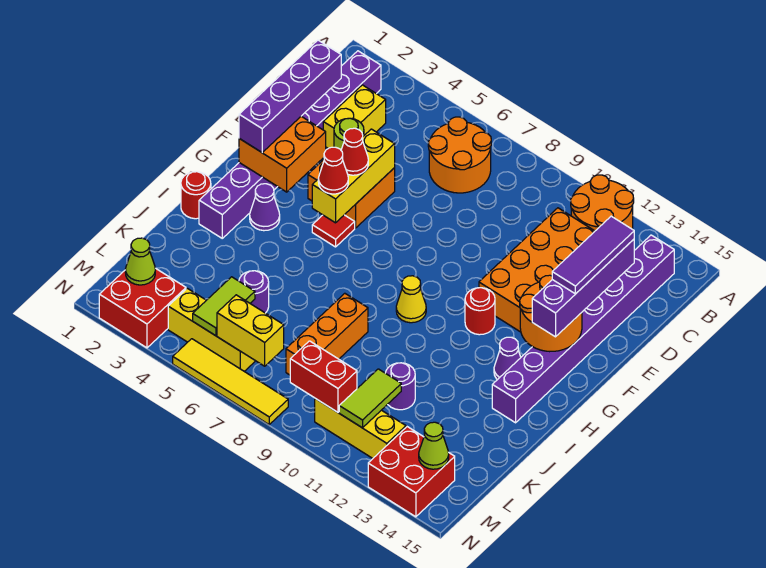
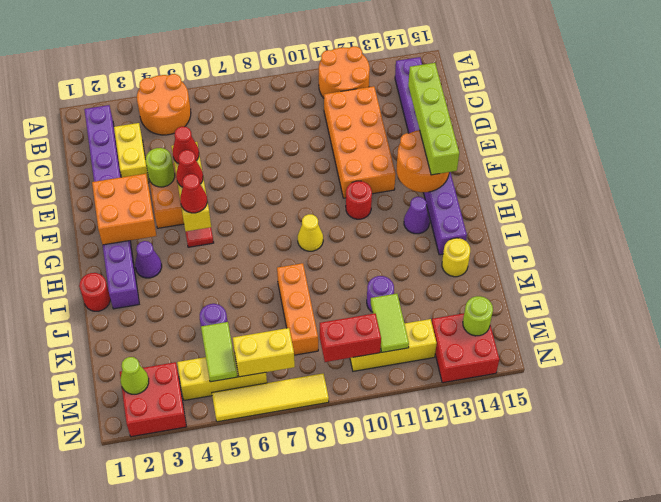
orange 2x2 round brick [428,117,491,193] -> orange 2x2 round brick moved to [137,74,191,135]
purple 1x4 brick [239,40,341,152] -> none
purple 1x4 brick [532,239,634,337] -> lime 1x4 brick [408,63,459,175]
purple 1x3 tile [552,216,634,294] -> none
none -> red 1x1 cone [173,126,199,164]
none -> yellow 1x1 round brick [442,238,470,277]
lime 1x1 cone [419,422,449,469] -> lime 1x1 round brick [463,296,493,336]

